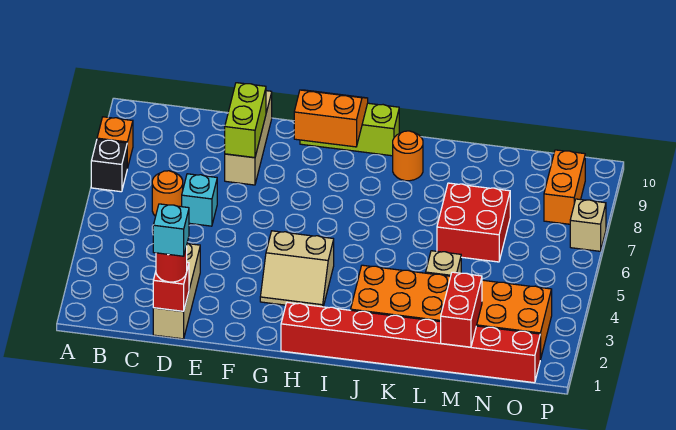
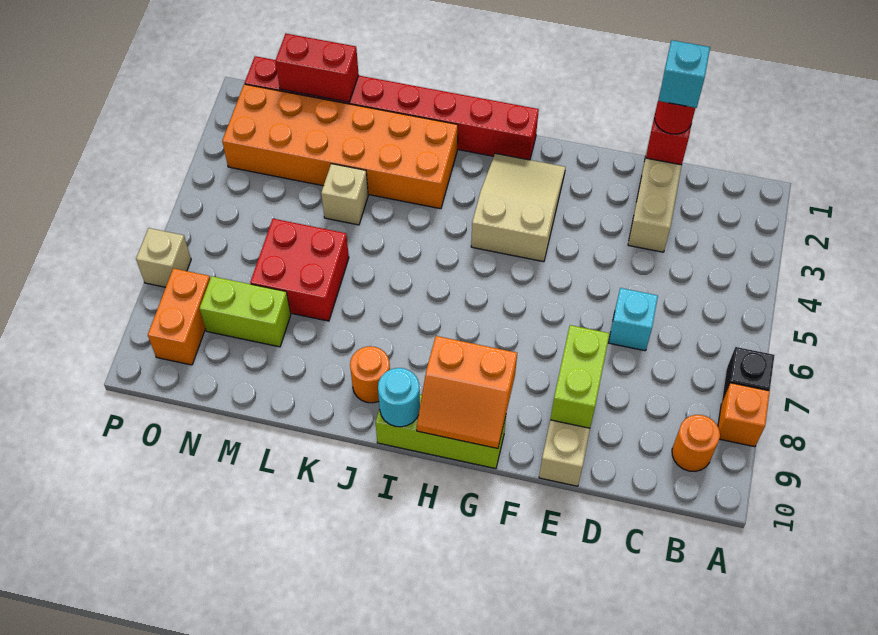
orange 1x1 round brick [152,171,183,216] -> orange 1x1 round brick moved to [672,415,720,471]
tan 2x2 slope [260,231,334,307] -> tan 2x3 slope [471,153,566,262]
none -> cyan 1x1 round brick [378,368,420,427]
red 1x2 brick [441,272,482,347] -> red 1x2 brick turned to [275,34,359,102]
none -> lime 1x2 brick [200,276,291,347]

